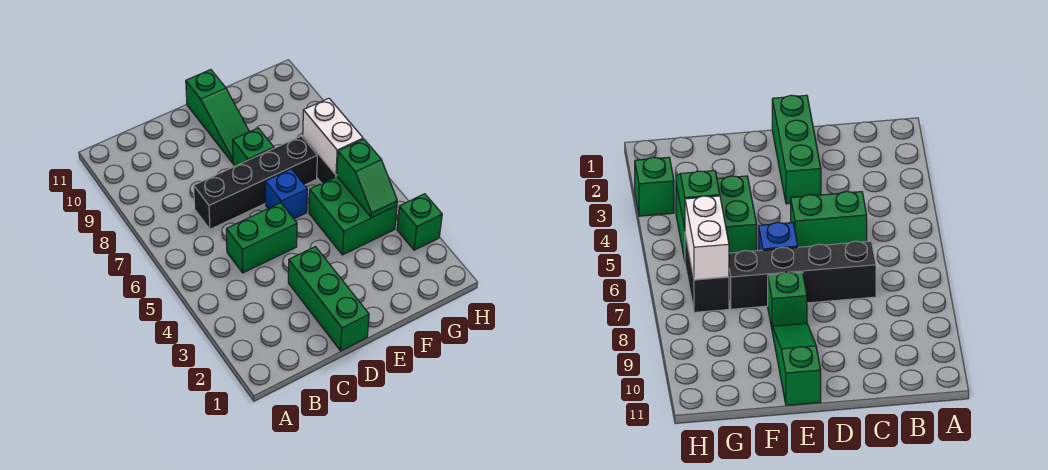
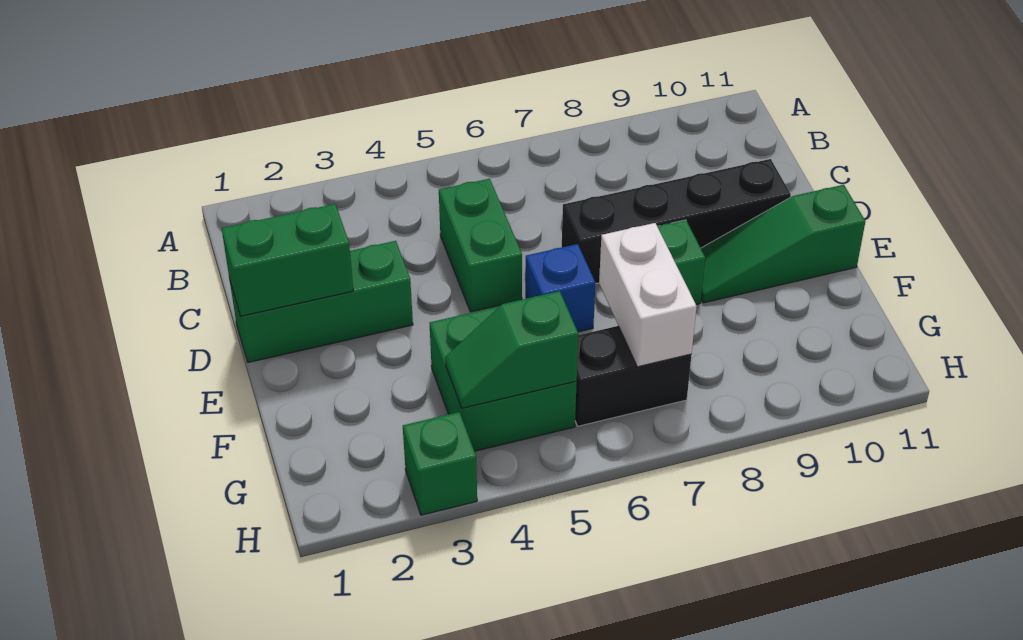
black 1x4 brick [194,136,317,229] -> black 1x4 brick turned to [562,159,791,284]
none -> green 1x2 brick [222,204,353,316]
white 1x2 brick [303,98,363,175] -> white 1x2 brick turned to [599,223,697,367]

